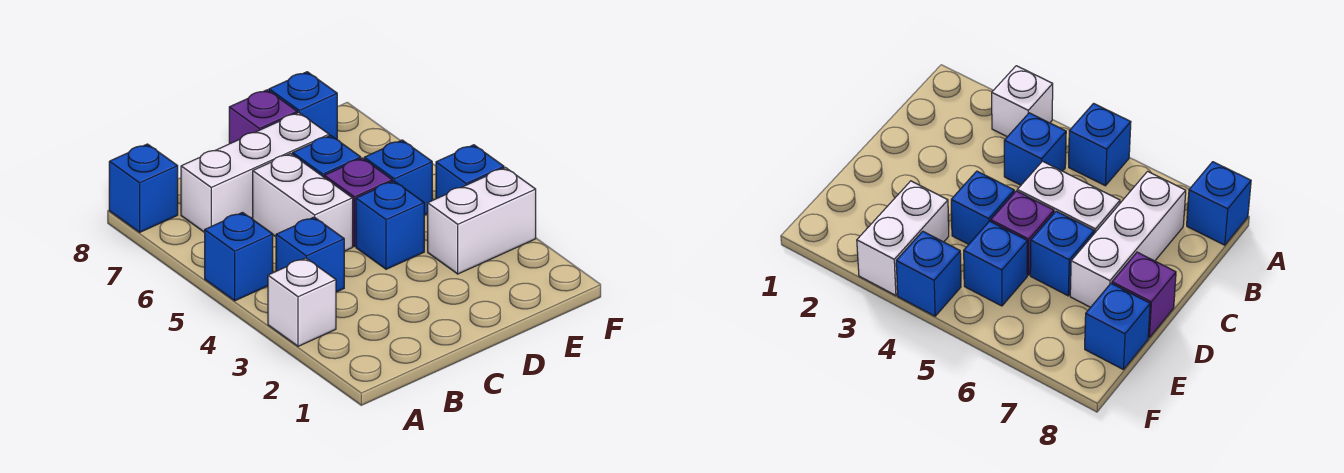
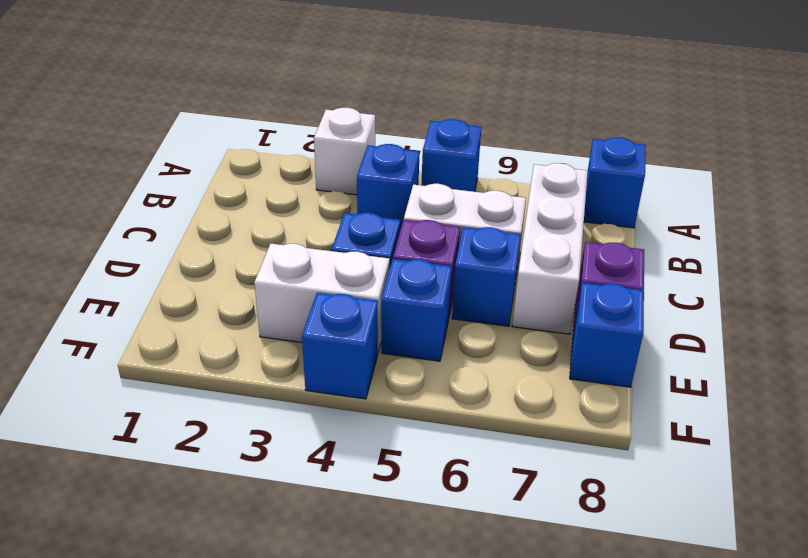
white 1x2 brick [428,168,536,274] -> white 1x2 brick turned to [254,244,390,352]

